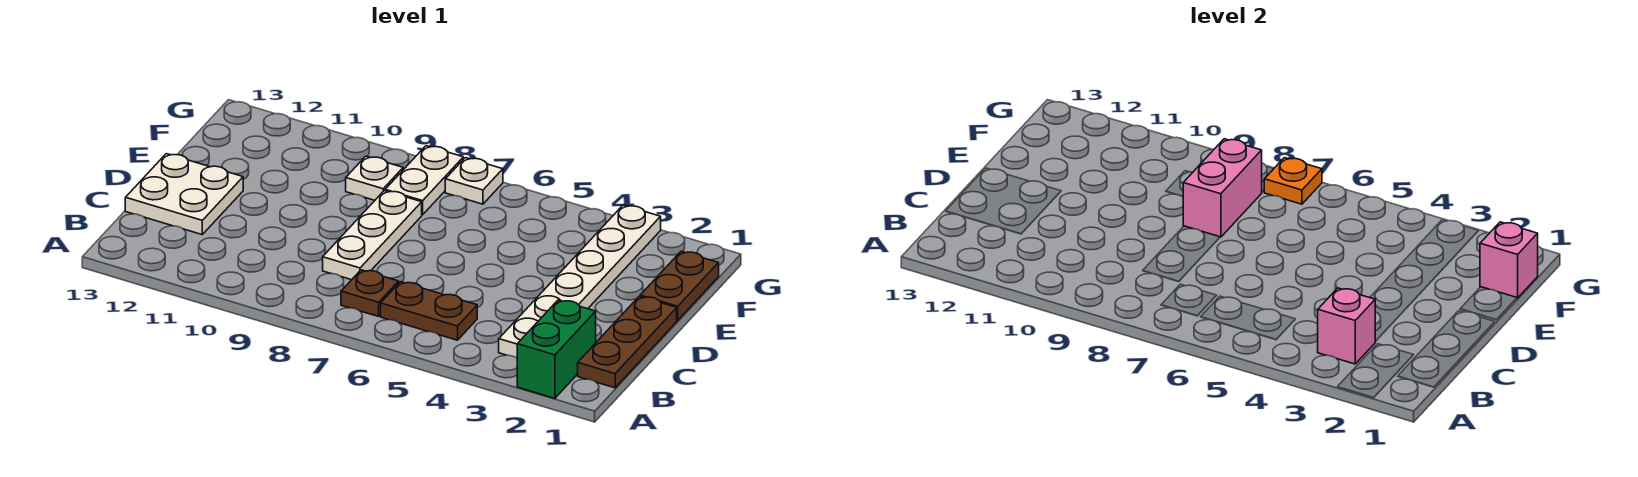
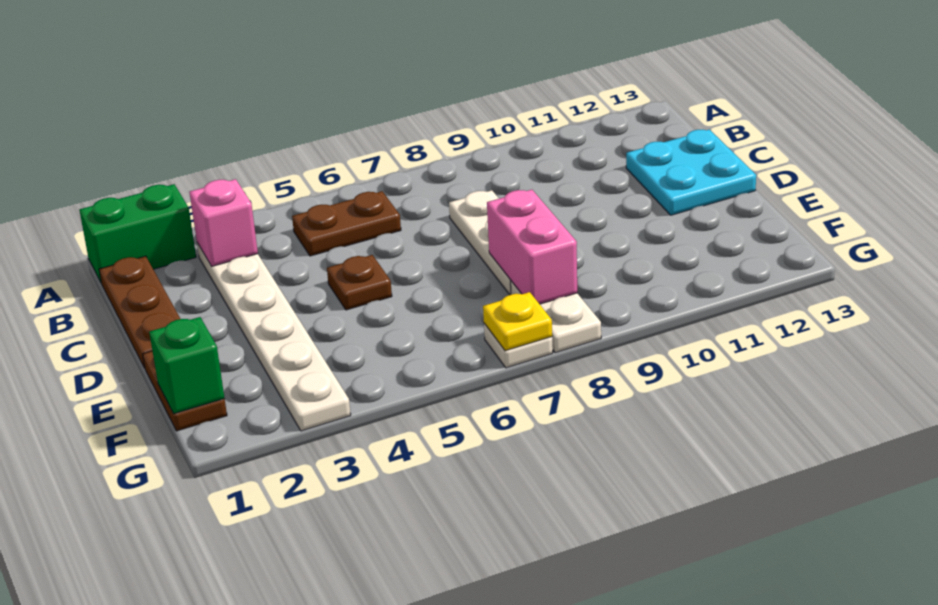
green 1x2 brick [517,300,596,398] -> green 1x2 brick turned to [79,184,196,282]
brown 1x1 plate [341,270,399,317] -> brown 1x1 plate moved to [327,255,392,310]
white 2x2 plate [125,154,243,234] -> cyan 2x2 plate [626,130,756,215]
pink 1x1 brick [1480,222,1538,298] -> green 1x1 brick [149,317,225,414]
white 1x1 plate [346,156,403,200] -> none
orange 1x1 plate [1264,158,1322,204] -> yellow 1x1 plate [483,292,552,351]

